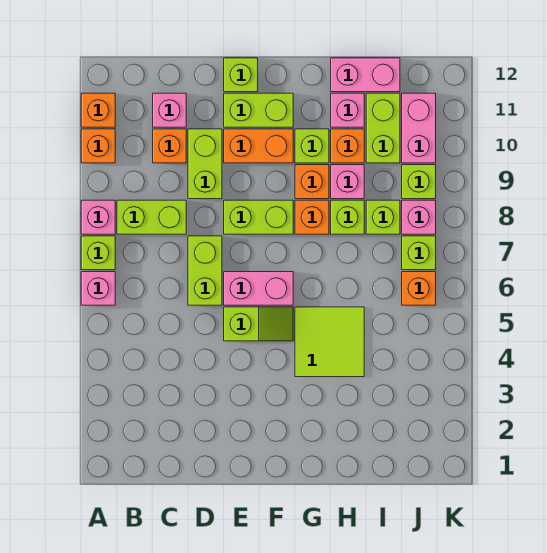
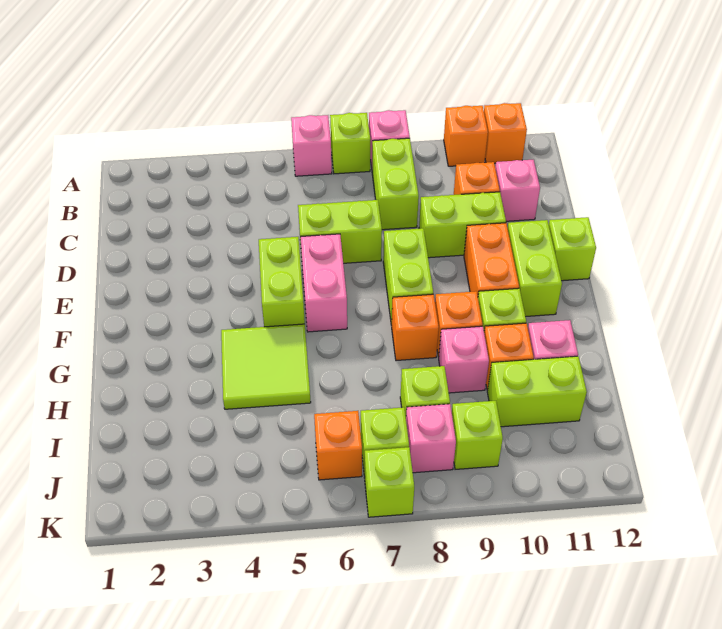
lime 1x2 slope [224,307,293,341] -> lime 1x2 brick [259,237,305,327]
lime 1x1 brick [331,200,364,234] -> lime 1x1 brick moved to [364,447,414,517]
pink 1x2 brick [331,58,400,92] -> none
pink 1x2 brick [402,93,436,163] -> none

